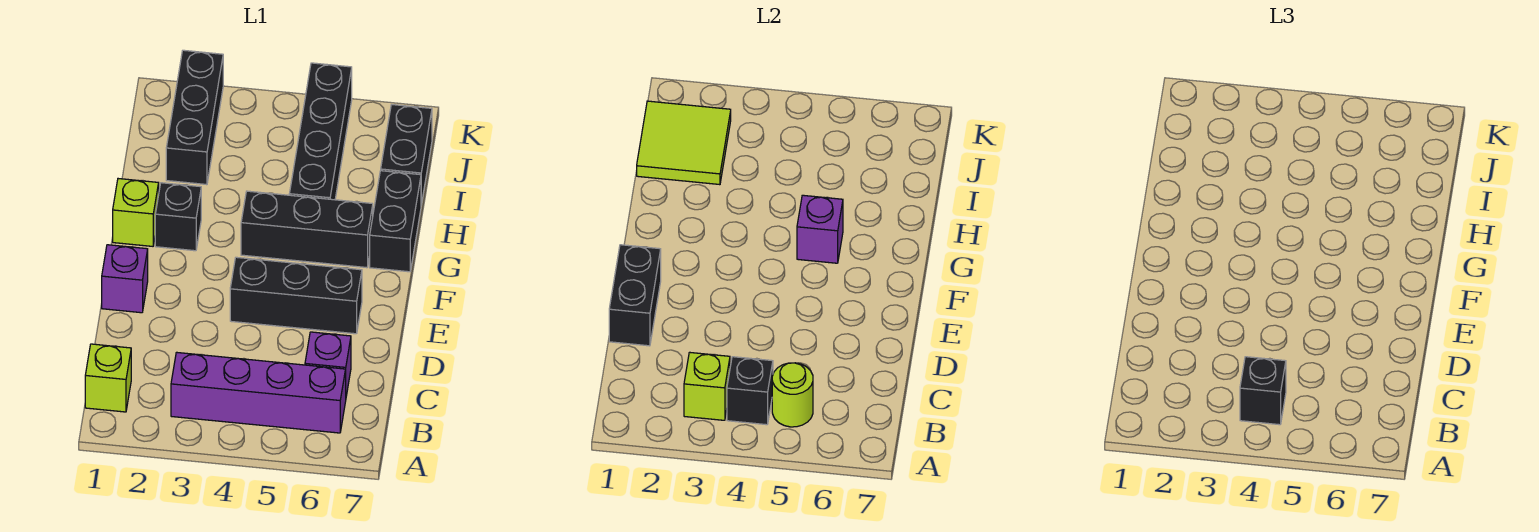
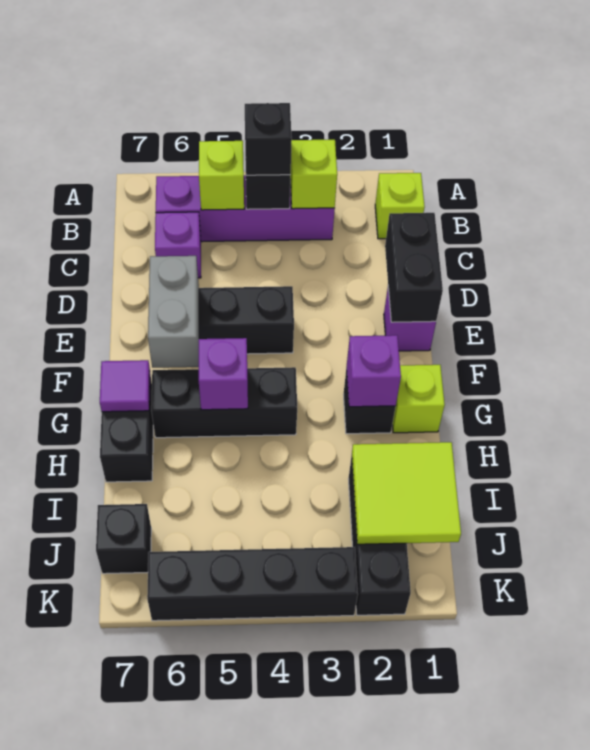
lime 1x1 round brick [772,363,813,427] -> lime 1x1 brick [199,141,244,210]
none -> grey 1x2 brick [148,256,199,368]
none -> purple 1x1 brick [347,335,401,407]
none -> purple 1x1 tile [100,360,150,412]
black 1x4 brick [289,63,352,200] -> black 1x4 brick turned to [147,547,358,621]
black 1x2 brick [381,105,432,205] -> black 1x1 brick [96,504,151,574]

